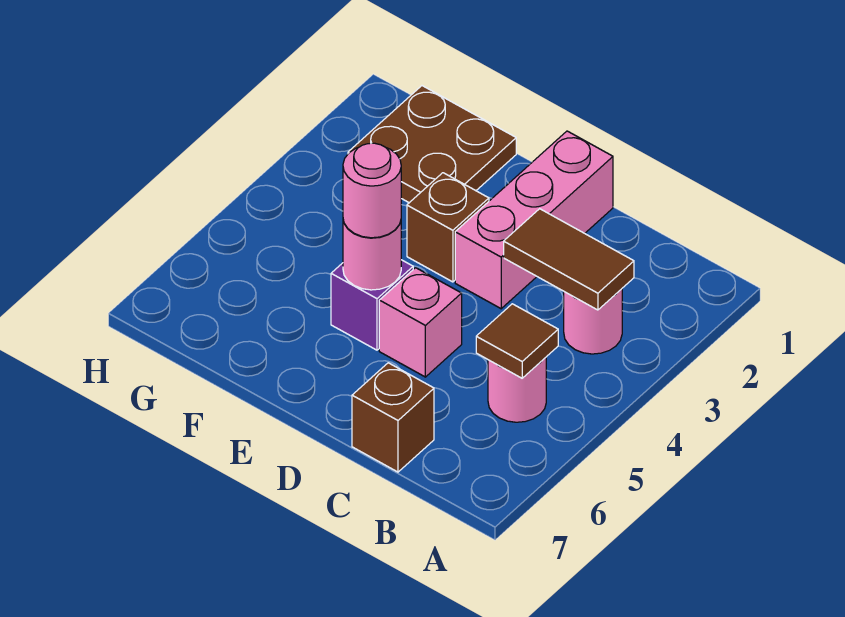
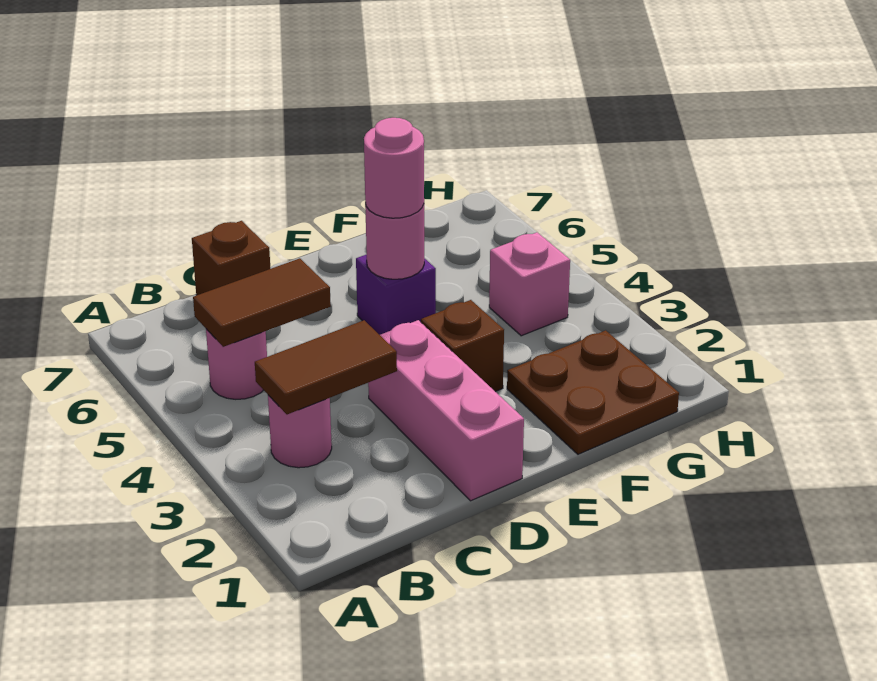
brown 1x1 tile [476,304,558,378] -> brown 1x2 tile [193,258,331,347]
pink 1x1 brick [379,268,462,377] -> pink 1x1 brick moved to [489,232,570,336]

